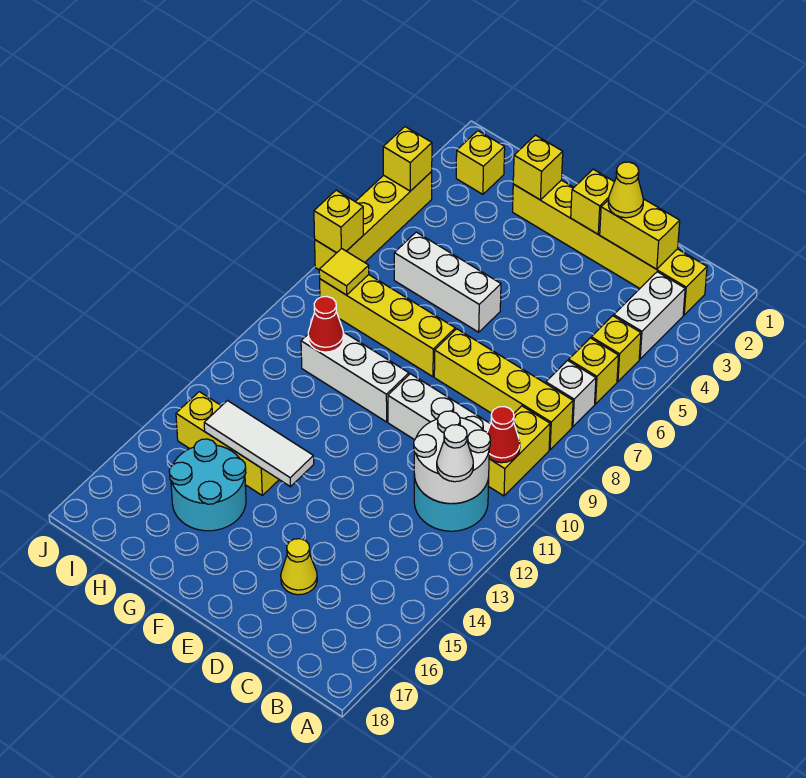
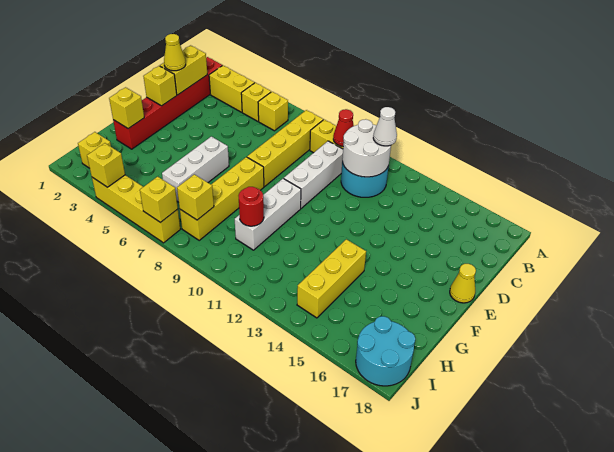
yellow 1x6 brick [513,180,707,315] -> red 1x6 brick [113,57,222,149]
white 1x2 brick [614,272,685,359] -> yellow 1x2 brick [209,66,255,112]
white 1x1 brick [546,360,596,427] -> none
yellow 1x1 cone [281,539,317,595] -> yellow 1x1 cone moved to [450,264,476,303]
white 1x3 tile [204,401,314,487] -> none
cyan 2x2 round brick [169,439,246,531] -> cyan 2x2 round brick moved to [356,316,415,386]
red 1x1 cone [308,297,344,352] -> red 1x1 round brick [238,187,264,226]
yellow 1x1 tile [319,248,369,295] -> yellow 1x1 brick [177,174,214,220]

